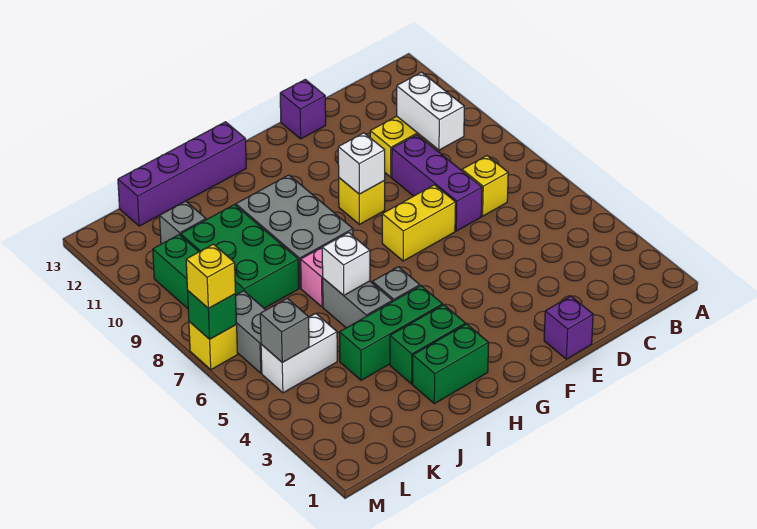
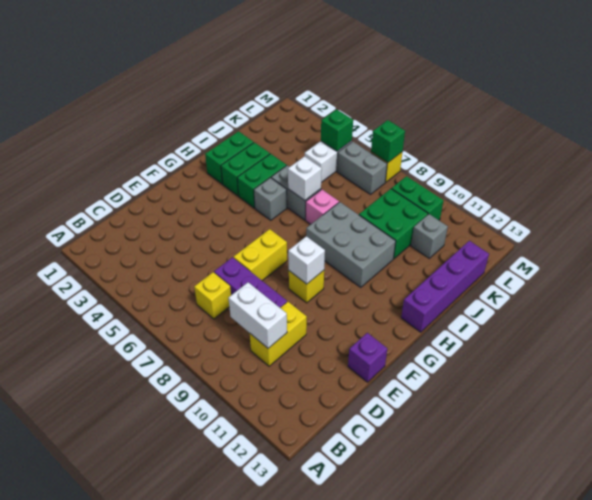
purple 1x1 brick [544,296,593,359] -> none
green 1x3 brick [340,286,442,380] -> green 1x2 brick [237,154,287,208]
green 2x3 brick [181,205,299,308] -> green 2x2 brick [359,189,428,259]
grey 1x1 brick [260,298,309,362] -> green 1x1 brick [321,109,353,151]
yellow 1x1 brick [186,244,236,308] -> none

